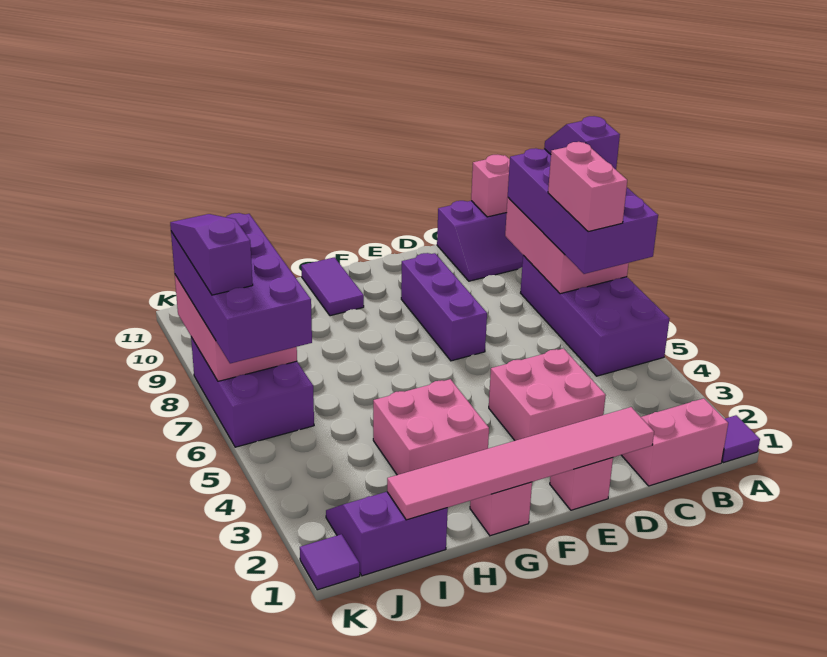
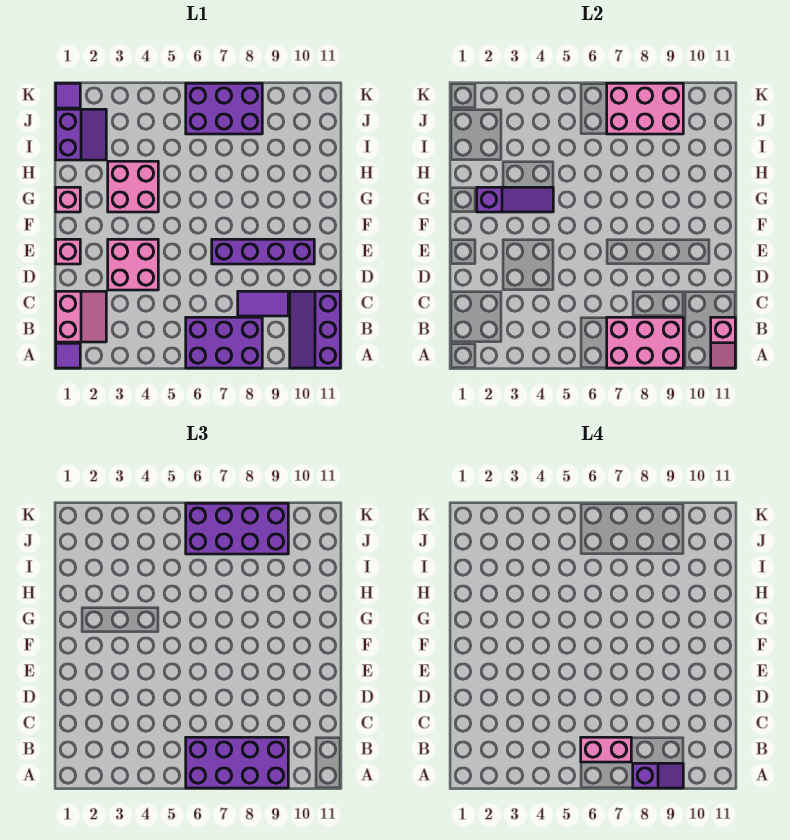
purple 2x4 brick [521,256,669,376] -> purple 2x3 brick [186,317,262,368]
pink 1x6 tile [387,407,654,520] -> none
purple 1x3 brick [401,253,487,361] -> purple 1x4 brick [212,239,314,264]
purple 1x2 tile [301,257,364,316] -> purple 1x2 tile moved to [238,291,288,316]
purple 1x3 slope [170,214,253,295] -> purple 1x3 slope moved to [477,187,553,212]

